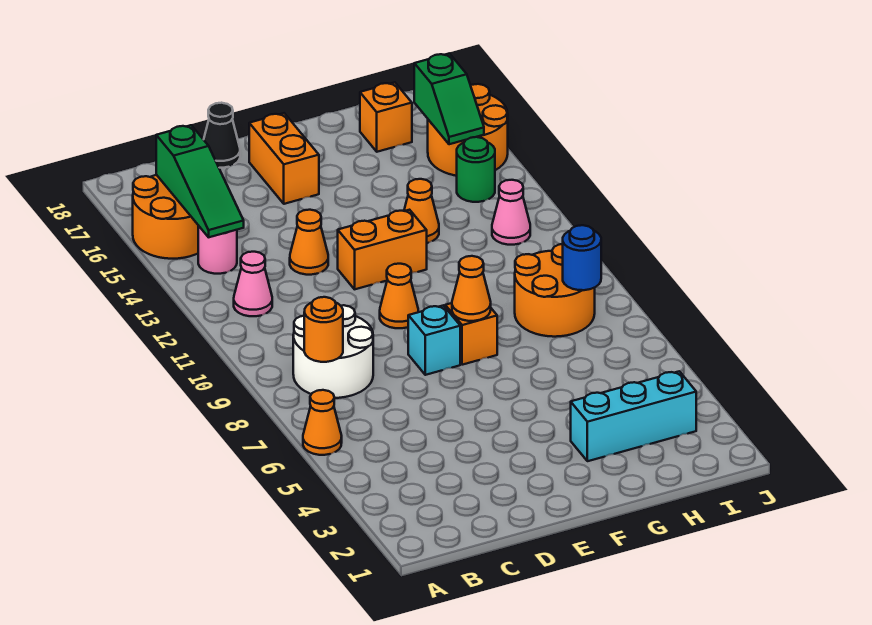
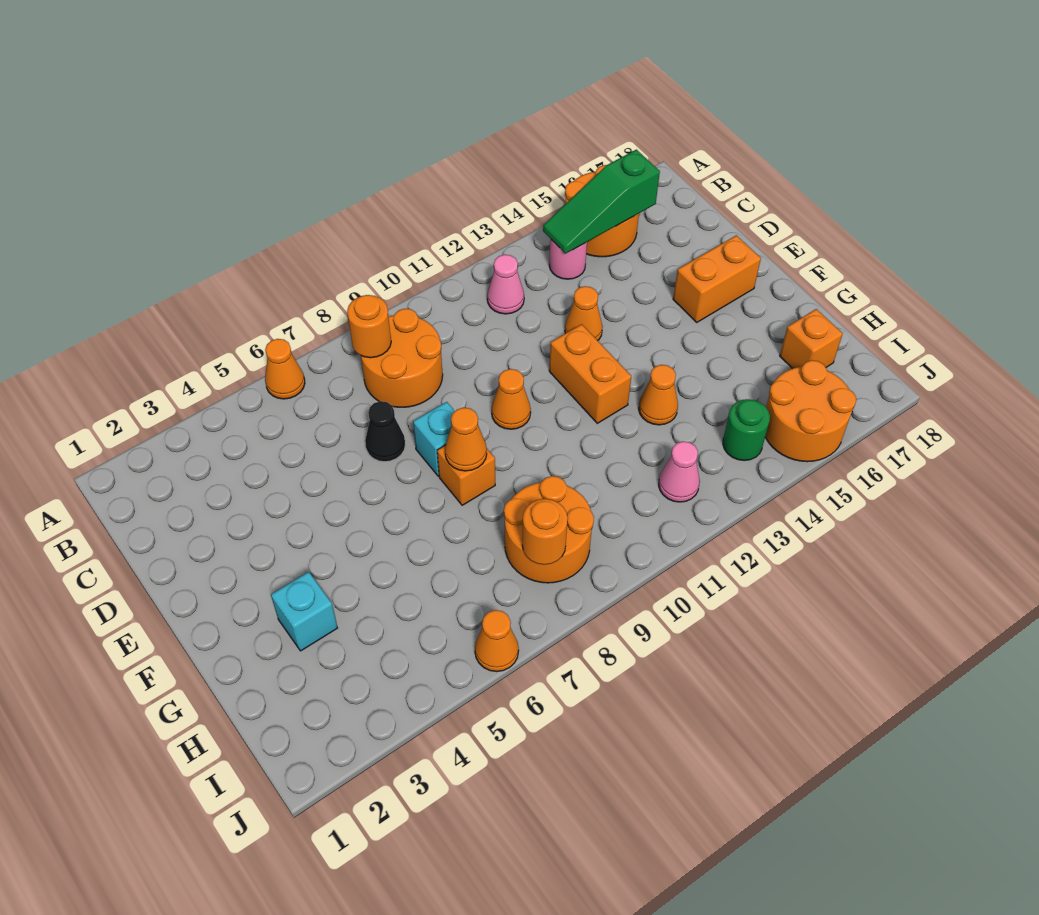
white 2x2 round brick [293,305,373,398] -> orange 2x2 round brick [361,309,443,407]
black 1x1 cone [204,103,240,168] -> black 1x1 cone moved to [365,401,405,462]
cyan 1x3 brick [571,371,696,461] -> cyan 1x1 brick [271,572,337,651]
blue 1x1 round brick [563,225,601,290] -> orange 1x1 round brick [522,499,568,565]
green 1x2 slope [414,54,484,144] -> none
none -> orange 1x1 cone [475,610,519,672]

